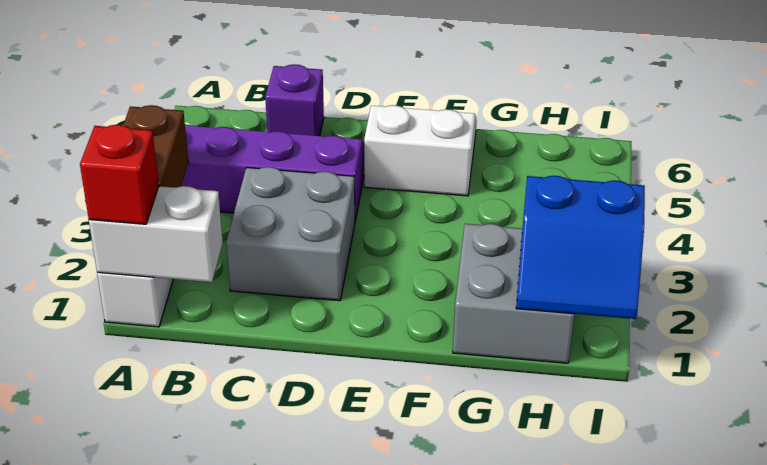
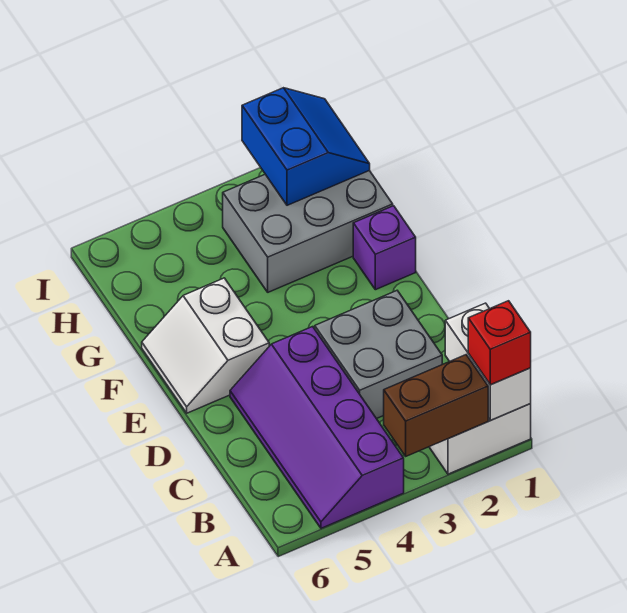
purple 1x1 brick [265,64,324,136] -> purple 1x1 brick moved to [353,206,416,290]
grey 2x2 brick [453,224,574,363] -> grey 2x3 brick [223,170,393,292]

